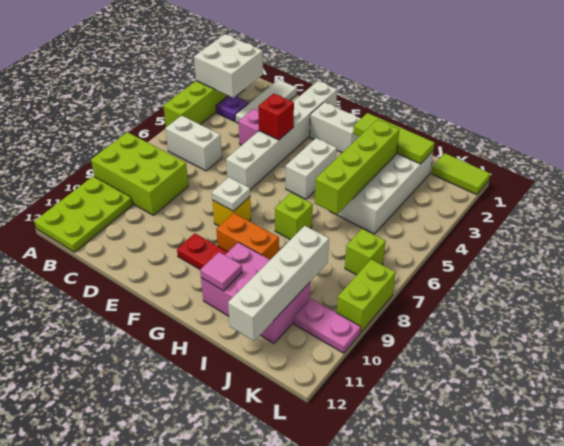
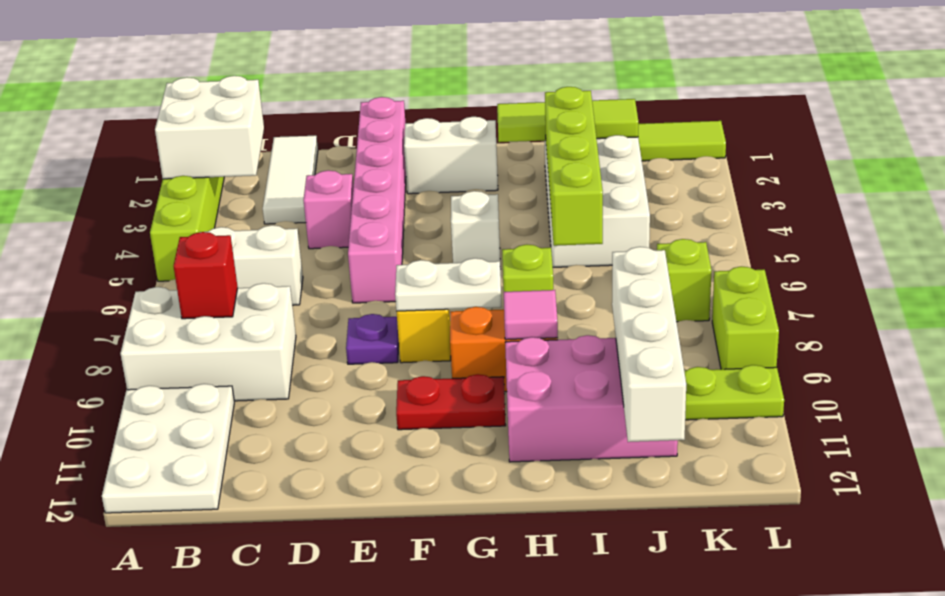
lime 2x3 brick [91,132,188,215] -> white 2x3 brick [121,283,296,401]
lime 2x3 plate [34,176,133,252] -> white 2x3 plate [102,384,234,513]
purple 1x1 plate [216,96,249,121] -> purple 1x1 plate moved to [346,314,399,364]
white 1x6 brick [226,81,337,190] -> pink 1x6 brick [348,97,406,303]
red 1x1 brick [258,93,294,140] -> red 1x1 brick moved to [174,232,238,319]
white 1x1 plate [212,177,250,211] -> white 1x2 plate [395,258,501,311]
white 1x2 brick [286,138,337,199] -> white 1x1 brick [451,191,500,263]
pink 1x1 tile [200,252,242,291] -> pink 1x1 tile moved to [504,290,558,340]
pink 1x2 plate [294,299,361,353] -> lime 1x2 plate [684,365,784,420]

